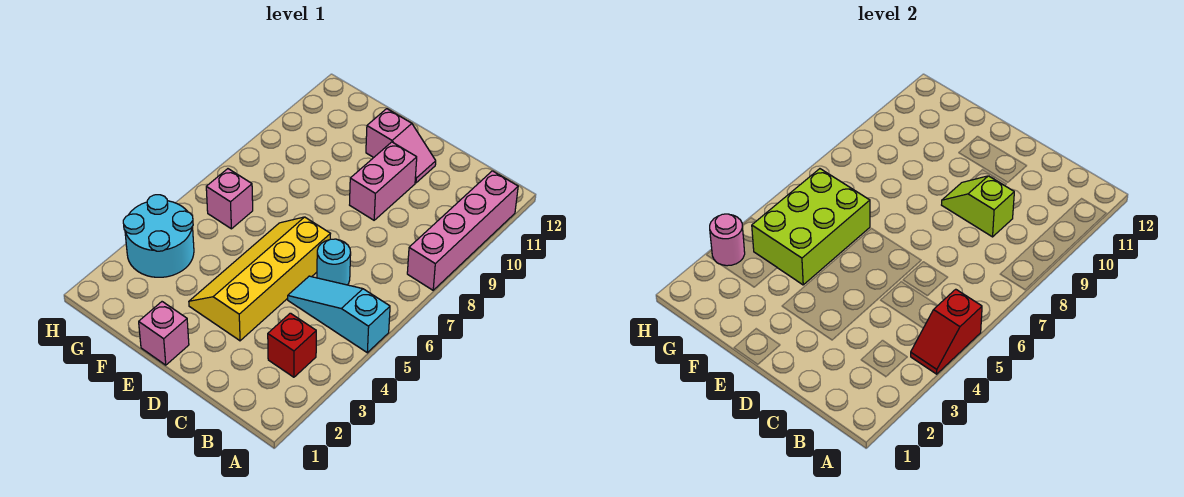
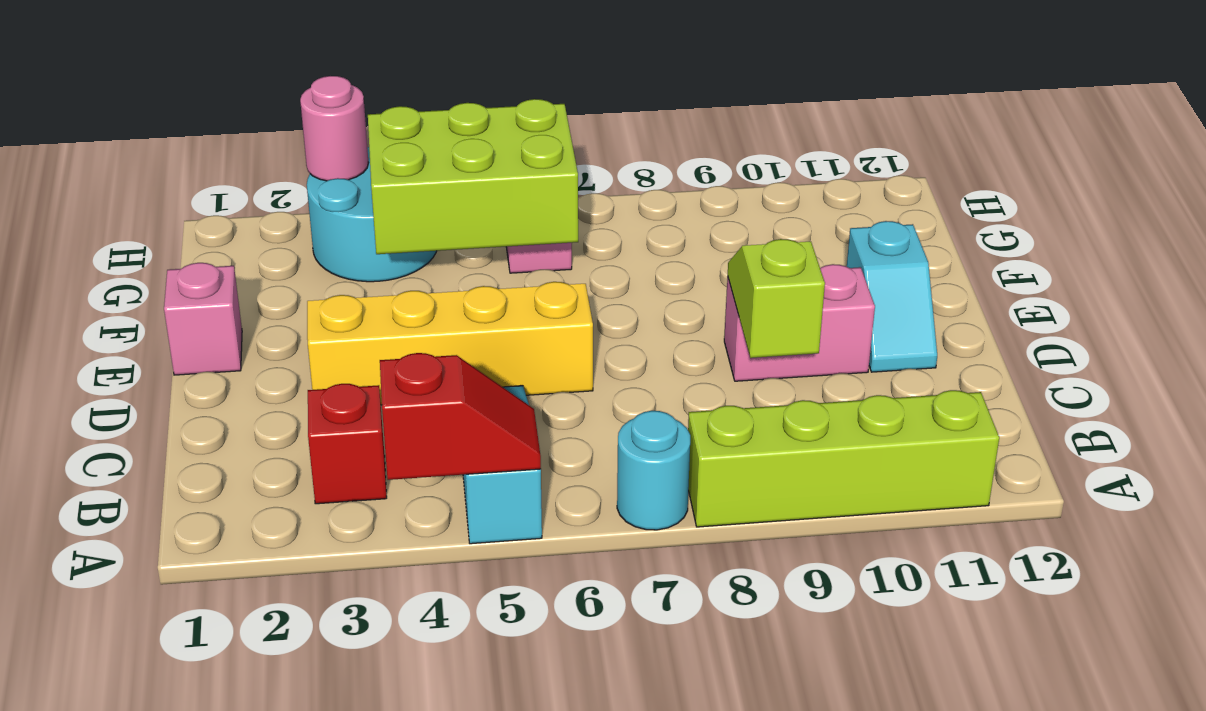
red 1x2 slope [911,289,982,374] -> red 1x2 slope turned to [380,353,541,480]
pink 1x4 brick [407,171,518,290] -> lime 1x4 brick [688,390,999,527]
cyan 1x1 round brick [317,239,351,285] -> cyan 1x1 round brick moved to [617,411,690,530]
pink 1x2 slope [366,109,436,183] -> cyan 1x2 slope [847,221,937,372]

